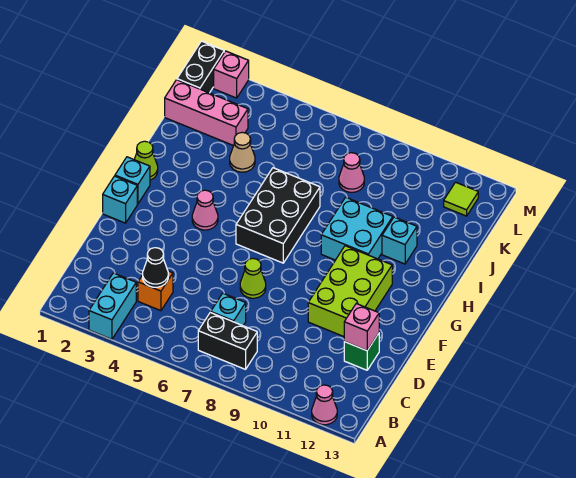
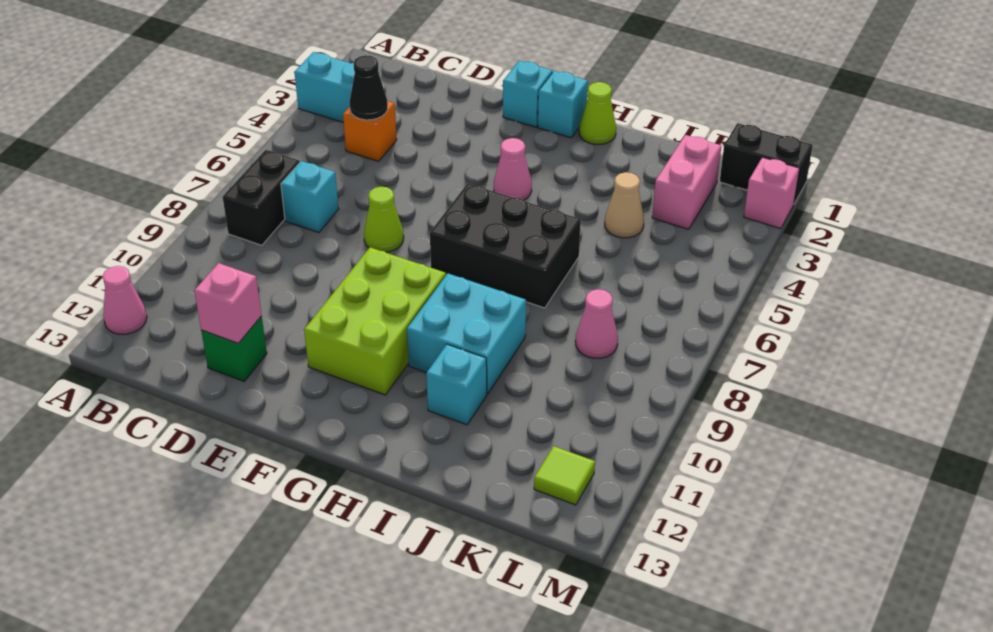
lime 2x3 brick [308,246,392,336] -> lime 2x3 brick turned to [304,247,446,395]
pink 1x3 brick [165,80,248,146] -> pink 1x2 brick [652,135,721,229]

